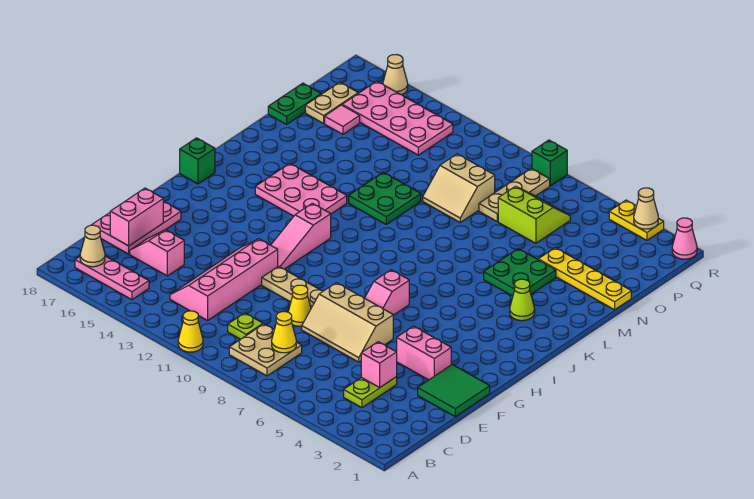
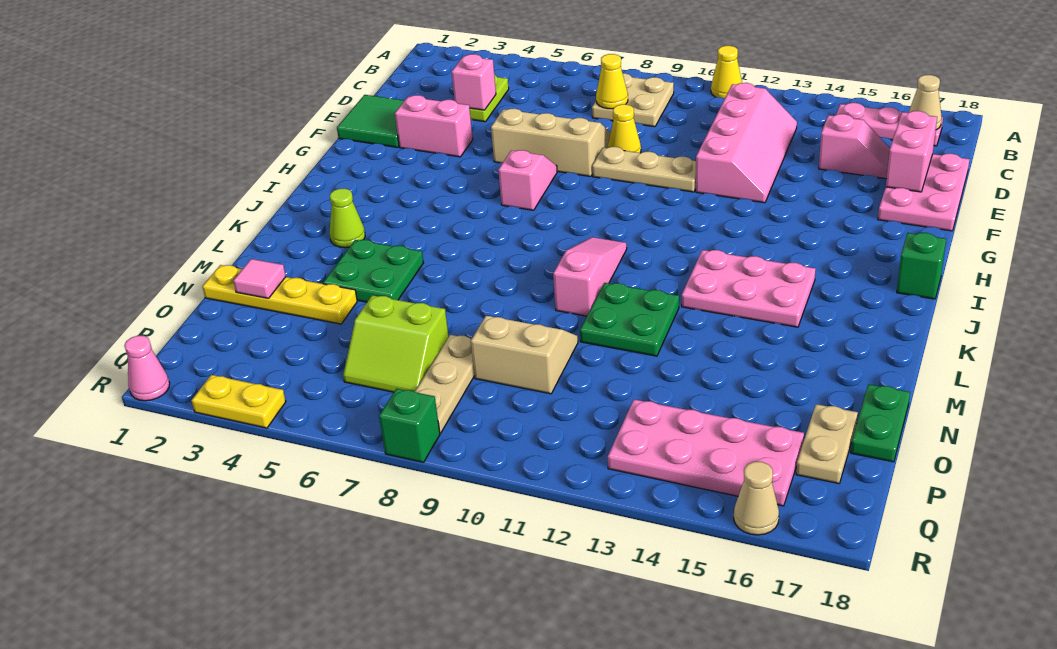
lime 1x1 plate [228,313,263,339] -> none
pink 1x3 slope [271,203,331,269] -> pink 1x3 slope moved to [553,237,627,316]
pink 1x1 tile [325,105,360,134] -> pink 1x1 tile moved to [233,259,286,298]
tan 1x1 cone [634,188,658,229] -> none

